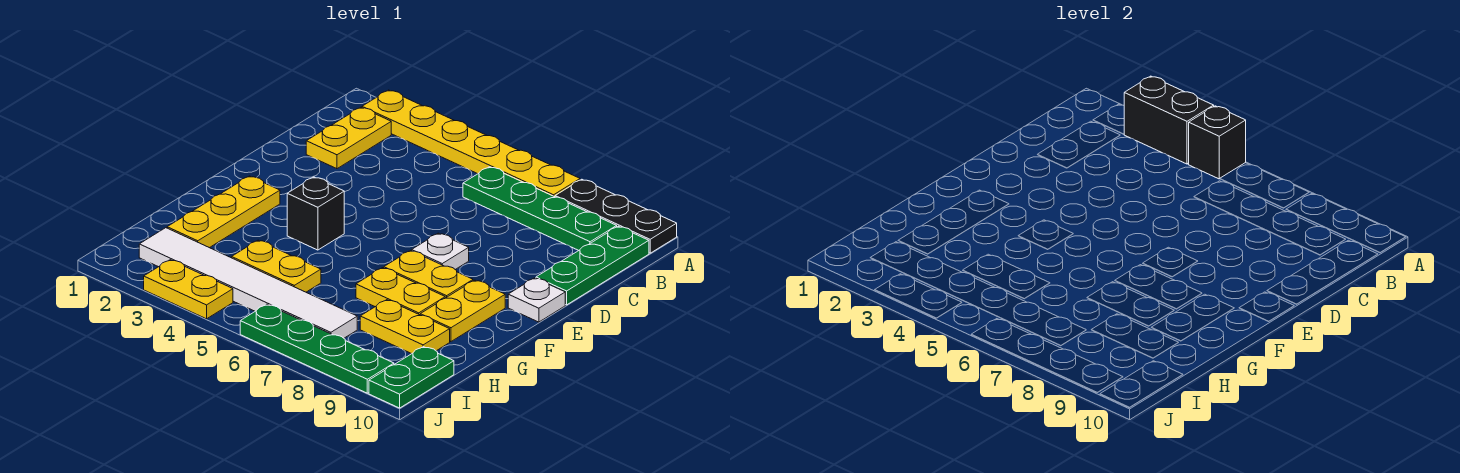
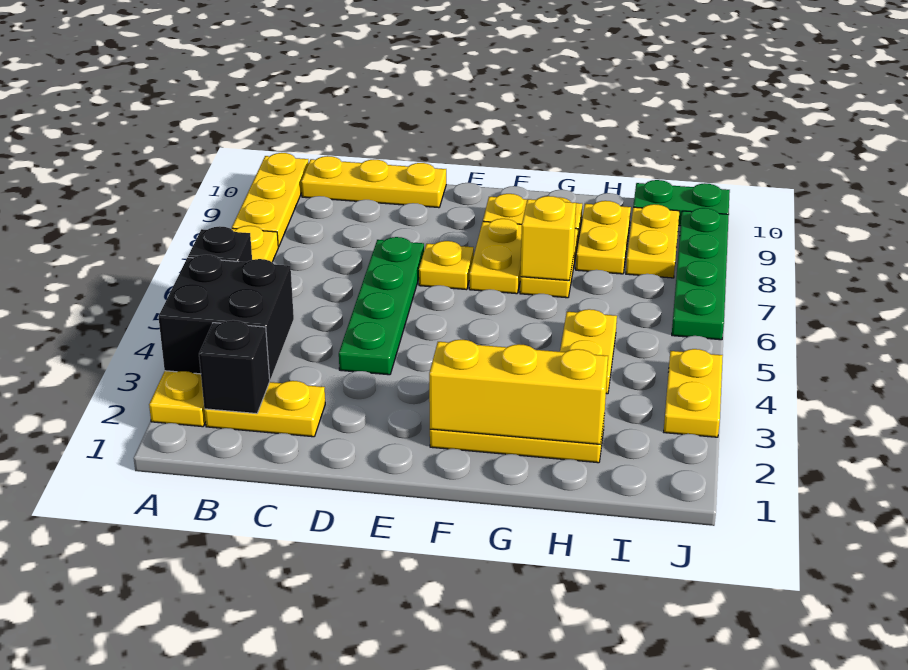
black 1x2 brick [1124,76,1214,164] -> black 2x2 brick [158,255,294,379]
black 1x3 plate [555,179,677,253] -> yellow 1x3 plate [232,153,309,247]
green 1x4 plate [463,167,617,251] -> green 1x4 plate moved to [339,237,424,375]
green 1x3 plate [536,226,649,305] -> yellow 1x3 plate [301,156,446,208]
white 1x1 plate [412,233,469,270] -> yellow 1x1 plate [419,241,474,290]
white 1x1 plate [508,278,565,322] -> none
none -> yellow 1x3 brick [429,340,608,444]
black 1x1 brick [287,177,344,250] -> black 1x1 brick moved to [199,320,270,414]
none -> yellow 1x1 brick [520,196,576,281]
white 1x6 tile [139,228,357,338] -> none
none -> yellow 1x2 plate [626,204,680,278]

